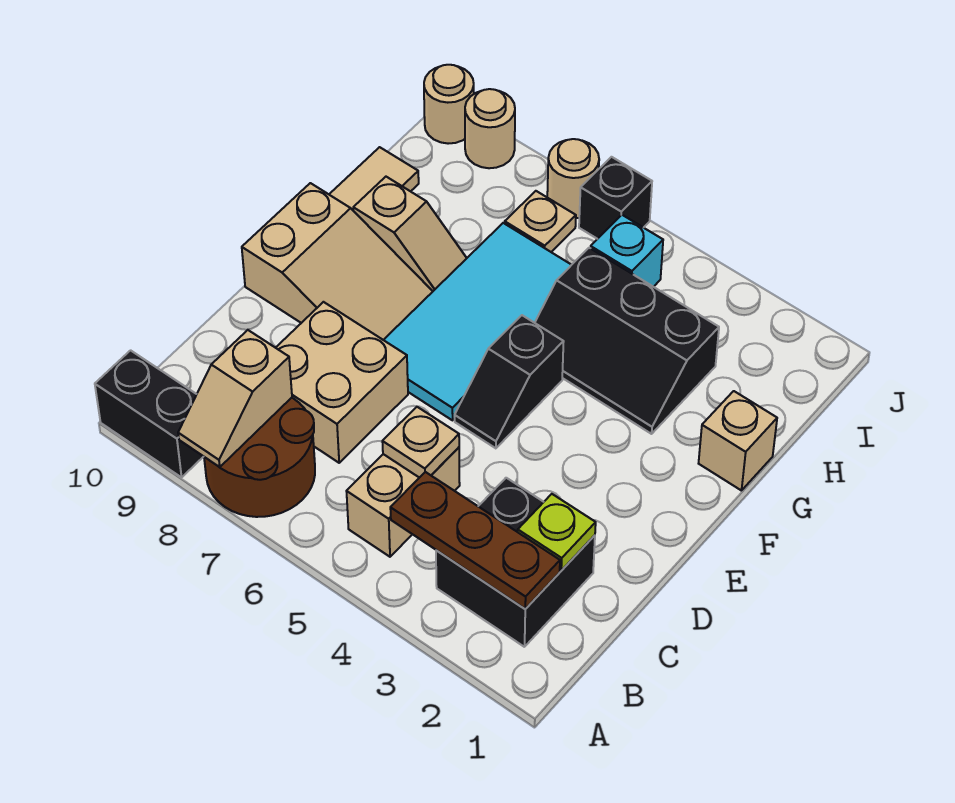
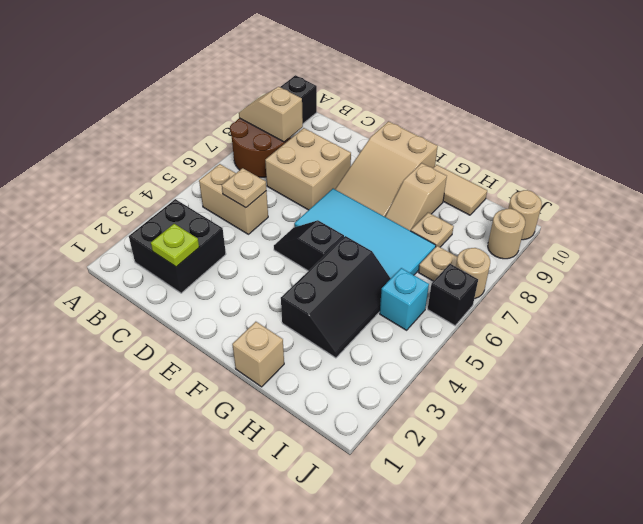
brown 1x3 plate [390,472,560,609] -> none
black 2x3 slope [535,248,719,434] -> black 2x3 slope turned to [281,236,391,358]
none -> tan 1x1 plate [411,213,454,247]

